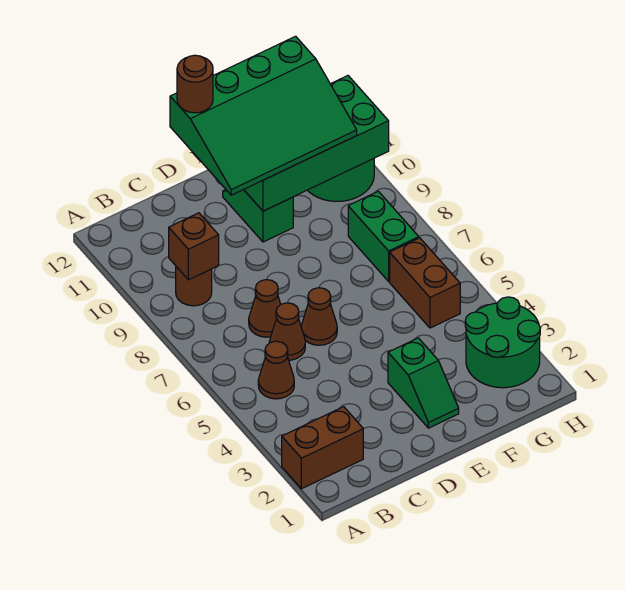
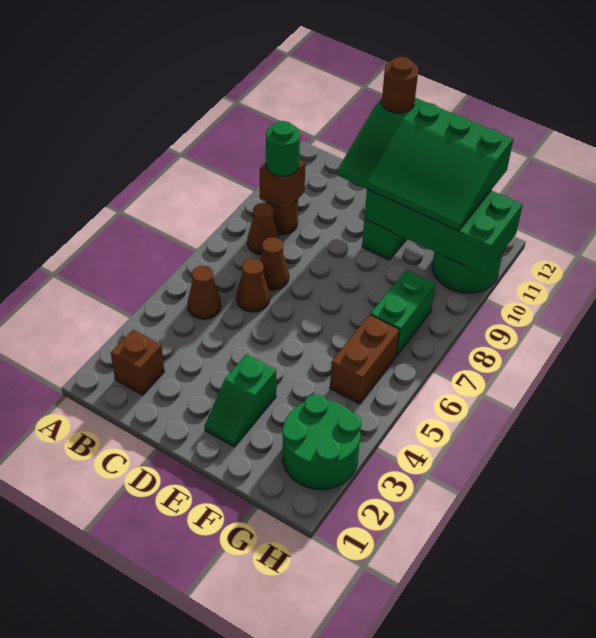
brown 1x2 brick [282,407,363,489] -> brown 1x1 brick [111,330,164,395]
none -> green 1x1 round brick [266,121,300,176]
brown 1x1 cone [301,288,337,345] -> brown 1x1 cone moved to [247,203,279,255]

